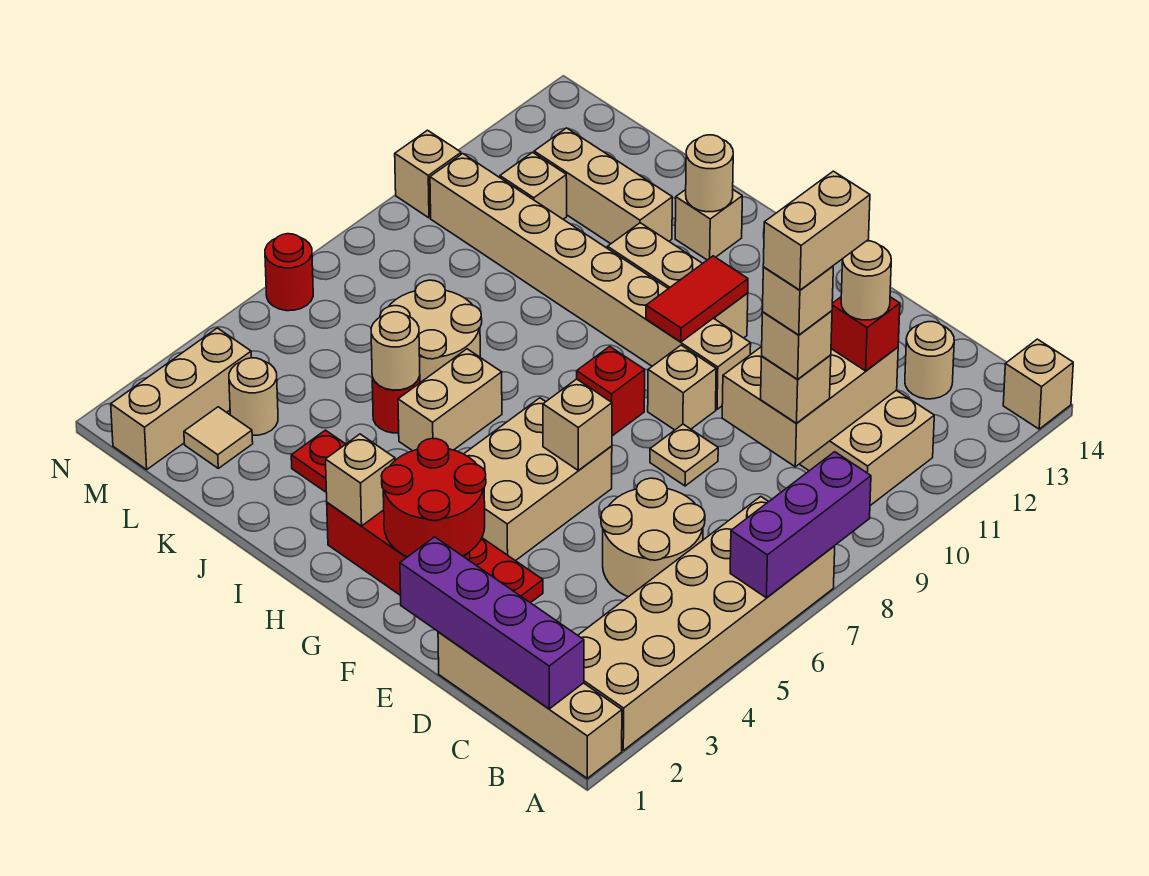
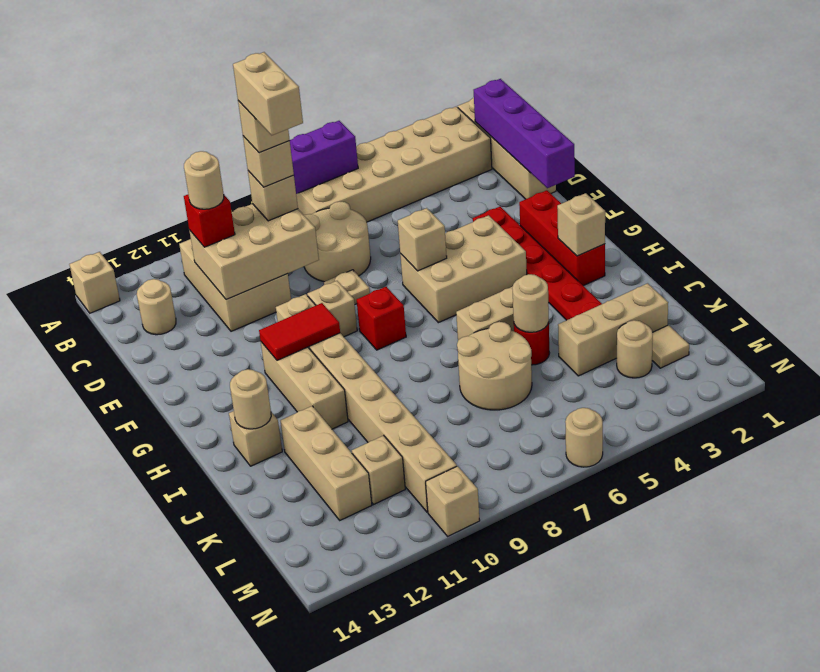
tan 2x2 round brick [601,478,705,597] -> tan 2x2 round brick moved to [304,201,371,282]
tan 1x2 brick [763,171,870,290] -> tan 1x2 brick turned to [233,52,303,135]
red 2x2 round brick [381,439,486,557] -> none
tan 1x3 brick [111,328,251,470] -> tan 1x3 brick moved to [558,283,668,376]
red 1x1 round brick [265,234,313,311] -> tan 1x1 round brick [565,408,603,467]

